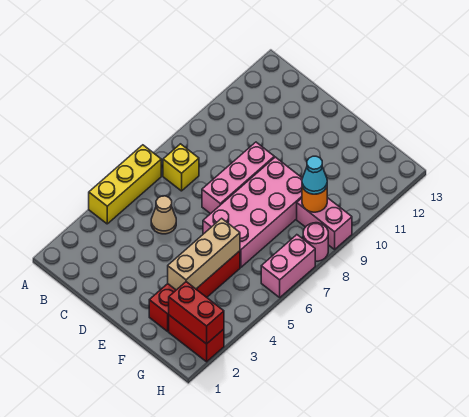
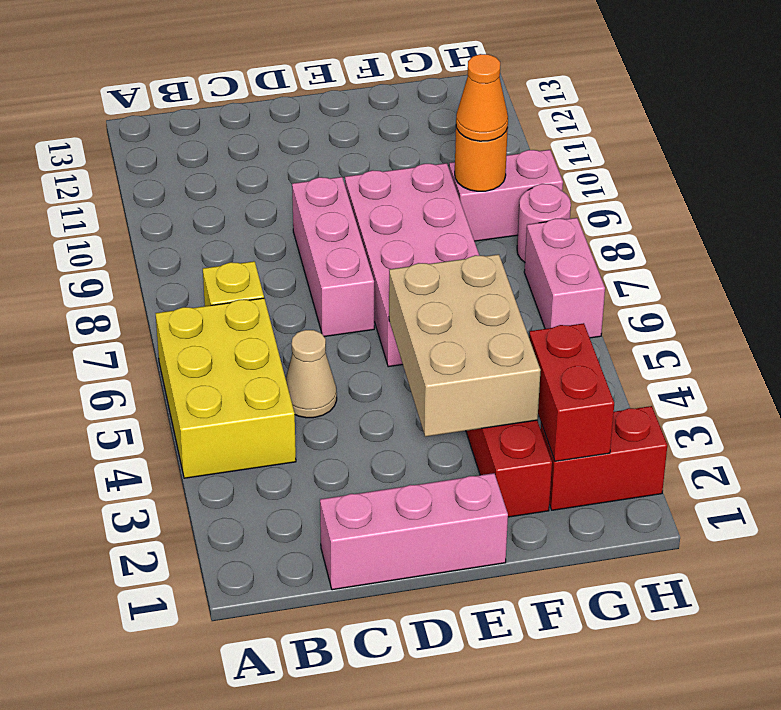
yellow 1x3 brick [89,145,161,224] -> yellow 2x3 brick [155,298,296,478]
none -> pink 1x3 brick [320,473,508,590]
tan 1x3 brick [168,218,240,290] -> tan 2x3 brick [389,254,541,437]
red 1x2 brick [169,282,224,344] -> red 1x2 brick turned to [529,323,614,461]
cyan 1x1 cone [302,156,327,194] -> orange 1x1 cone [456,54,508,141]

